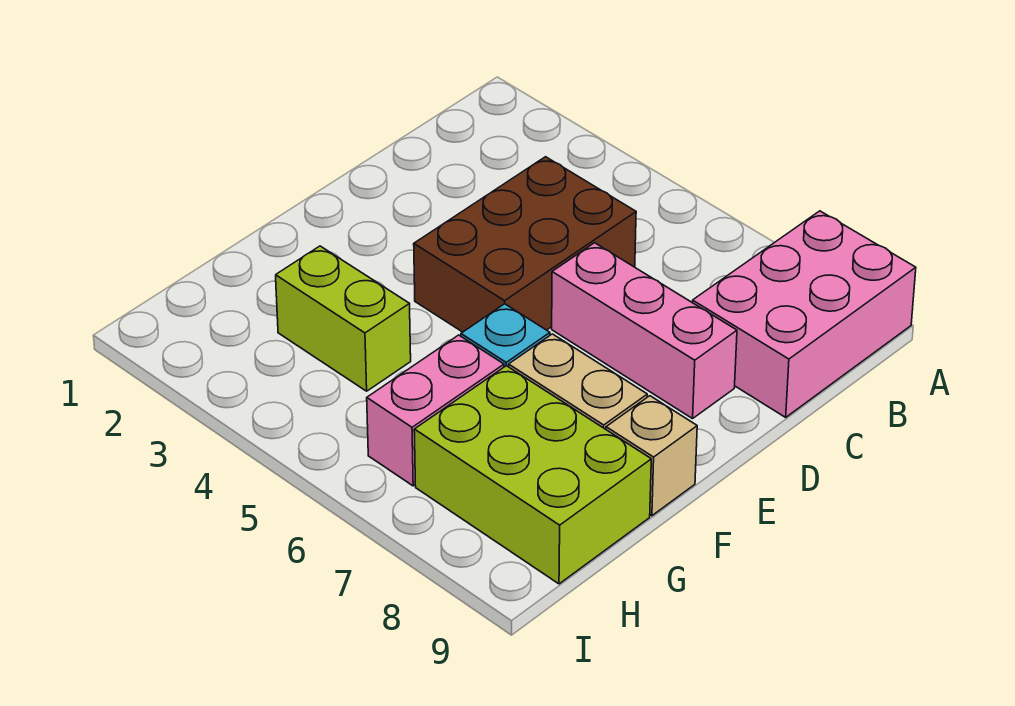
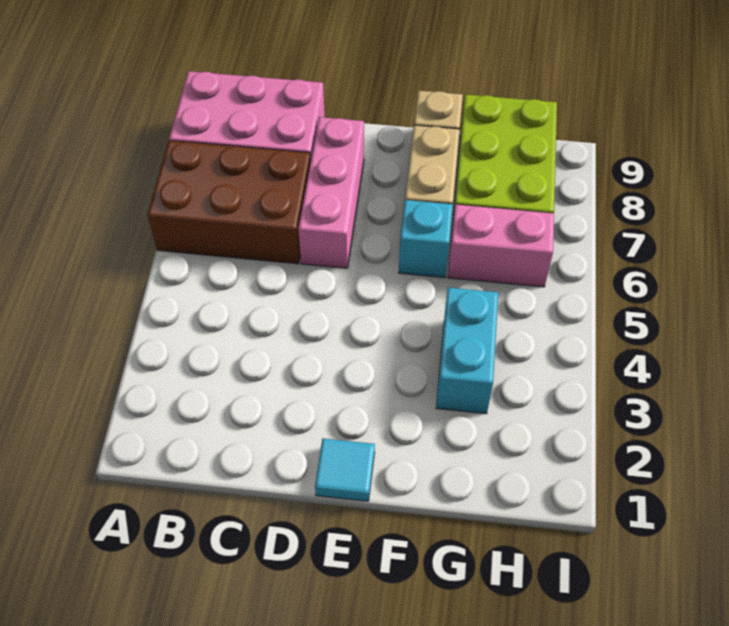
brown 2x3 brick [414,157,636,332] -> brown 2x3 brick moved to [148,141,311,264]
none -> cyan 1x1 tile [315,438,375,501]
lime 1x2 brick [276,246,411,391] -> cyan 1x2 brick [436,288,498,414]

